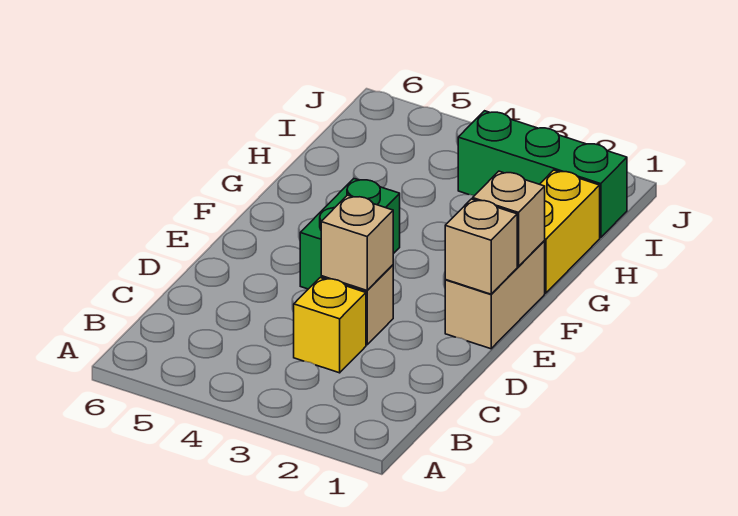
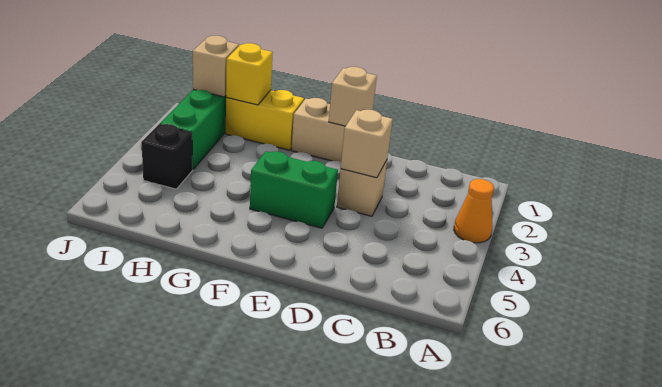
none -> orange 1x1 cone [454,179,494,243]
yellow 1x1 brick [294,278,366,373] -> yellow 1x1 brick moved to [226,43,273,105]
tan 1x1 brick [473,171,545,266] -> tan 1x1 brick moved to [193,36,239,97]
none -> black 1x1 brick [141,124,193,189]

